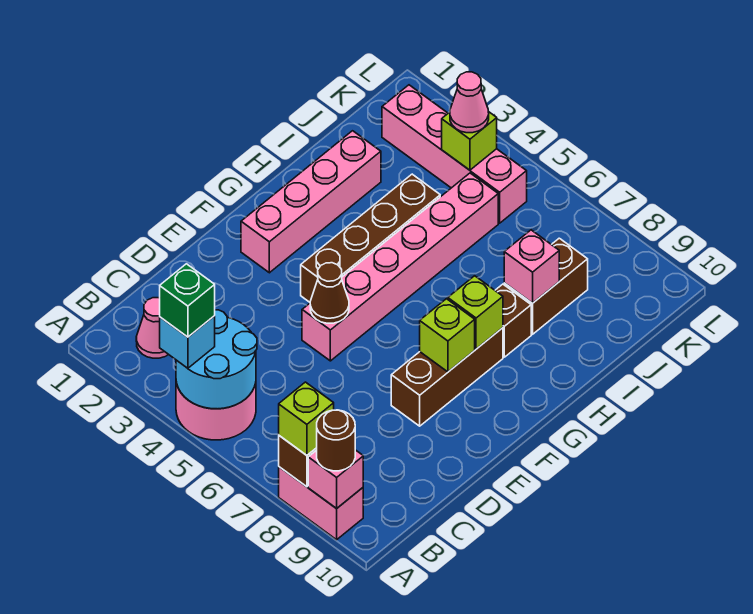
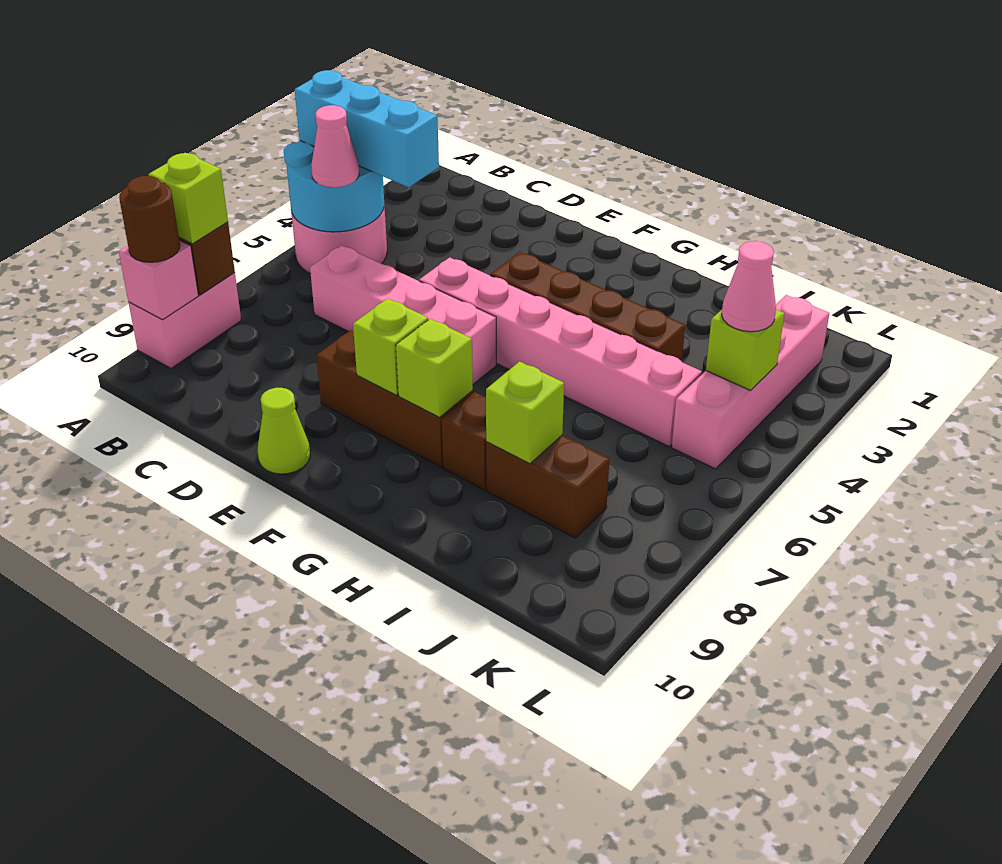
cyan 1x1 brick [160,316,215,368] -> cyan 1x3 brick [295,70,439,187]
green 1x1 brick [160,264,215,337] -> none
pink 1x1 cone [136,298,169,358] -> pink 1x1 cone moved to [311,105,359,187]
brown 1x1 cone [310,263,349,323] -> none
none -> lime 1x1 cone [258,388,310,474]
pink 1x4 brick [241,131,381,273] -> pink 1x4 brick moved to [310,245,496,384]
pink 1x1 brick [504,230,559,303] -> lime 1x1 brick [486,361,564,464]

